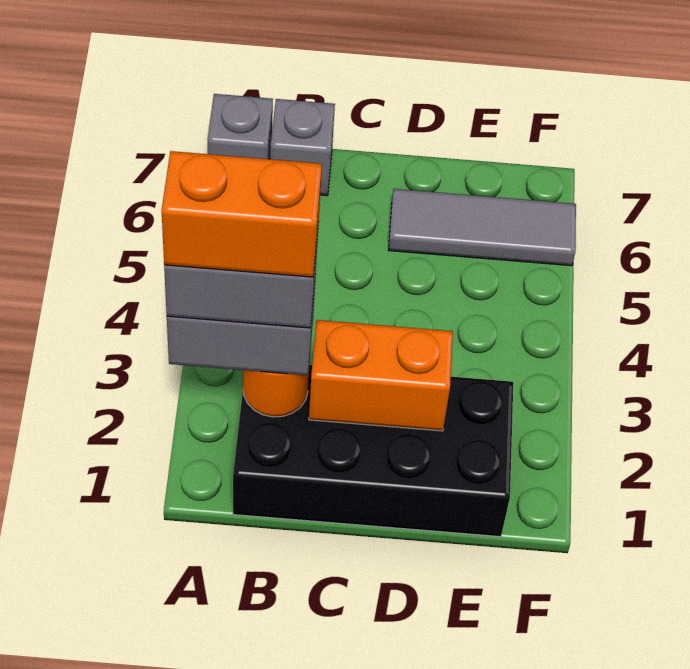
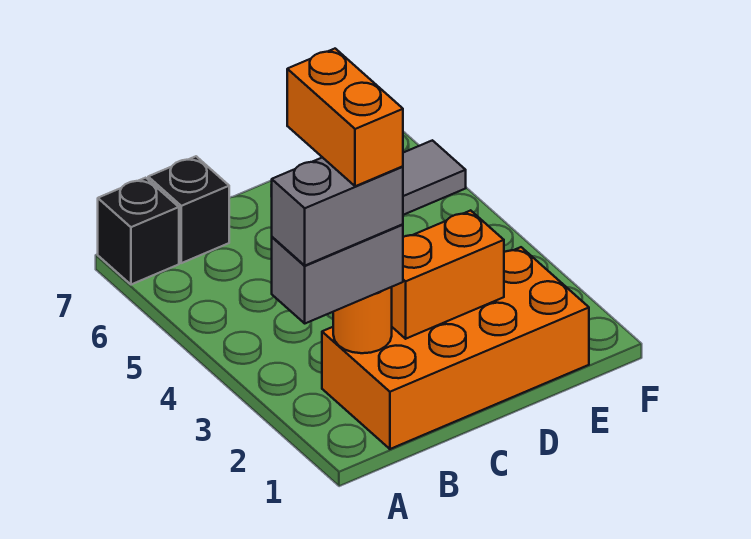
orange 1x2 brick [162,151,322,277] -> orange 1x2 brick turned to [287,49,403,186]
grey 1x1 brick [208,94,273,159] -> black 1x1 brick [98,178,179,285]
black 2x4 brick [233,365,513,537] -> orange 2x4 brick [322,247,589,449]
grey 1x1 brick [270,99,335,196] -> black 1x1 brick [148,156,229,263]

